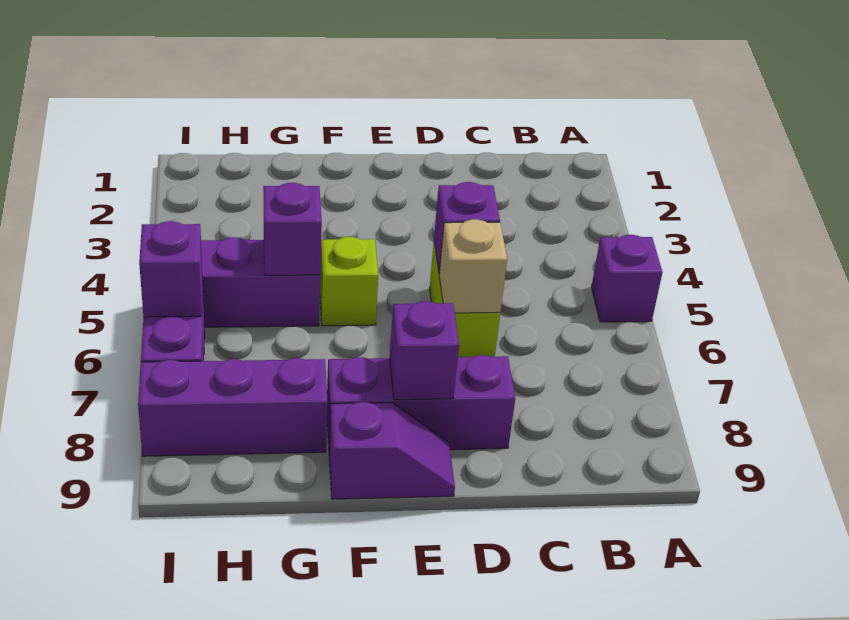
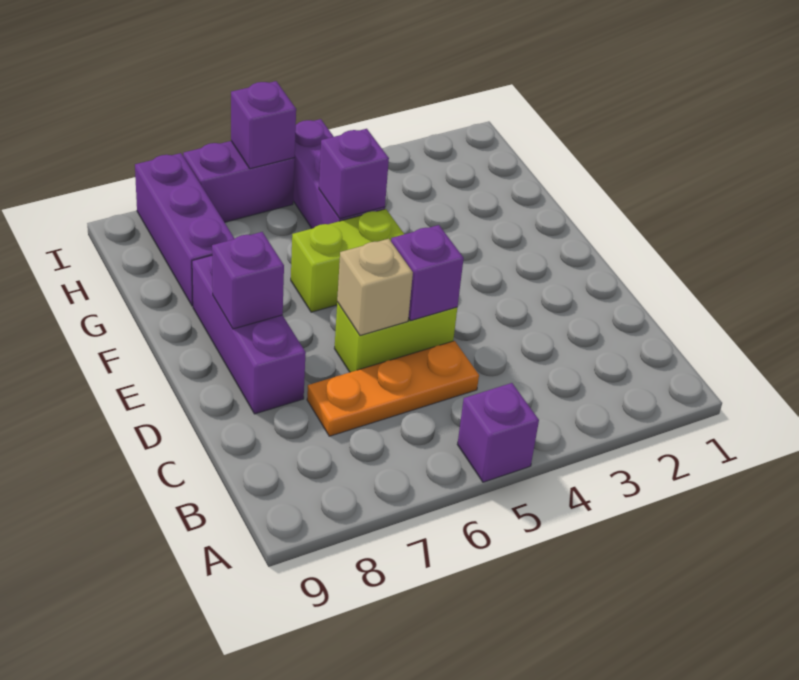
none -> orange 1x3 plate [307,341,479,436]
purple 1x2 slope [329,402,455,499] -> none
lime 1x1 brick [320,237,378,326] -> lime 1x2 brick [291,209,404,312]

